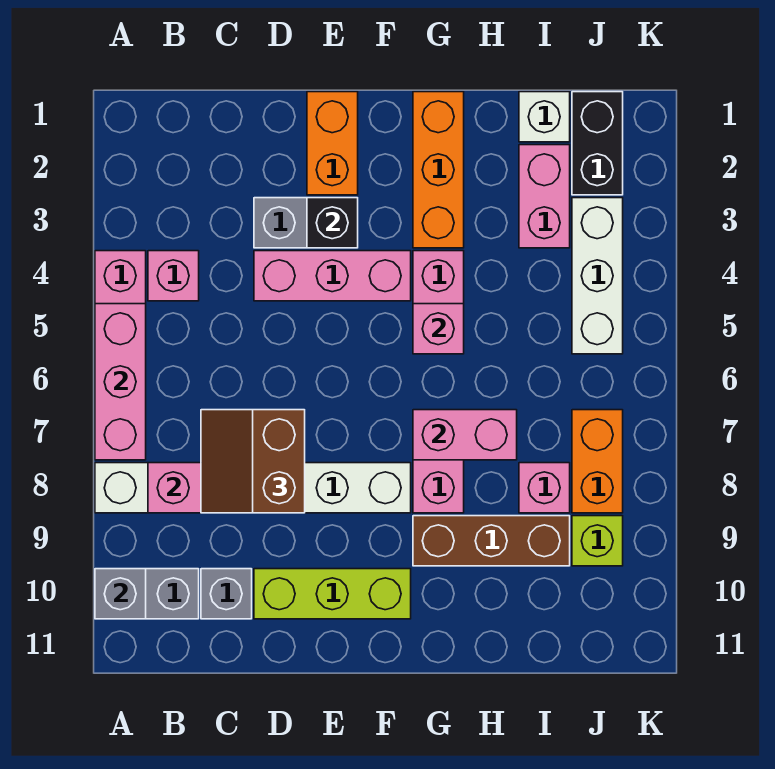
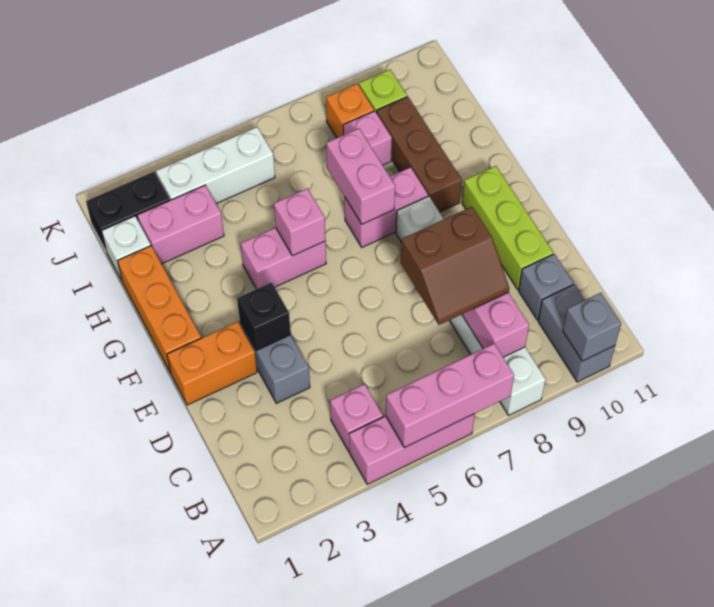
pink 1x3 brick [254,251,411,301] -> none
orange 1x3 brick [413,92,464,248] -> orange 1x3 brick turned to [118,246,201,373]
orange 1x2 brick [572,410,623,513] -> orange 1x1 brick [326,84,374,138]

